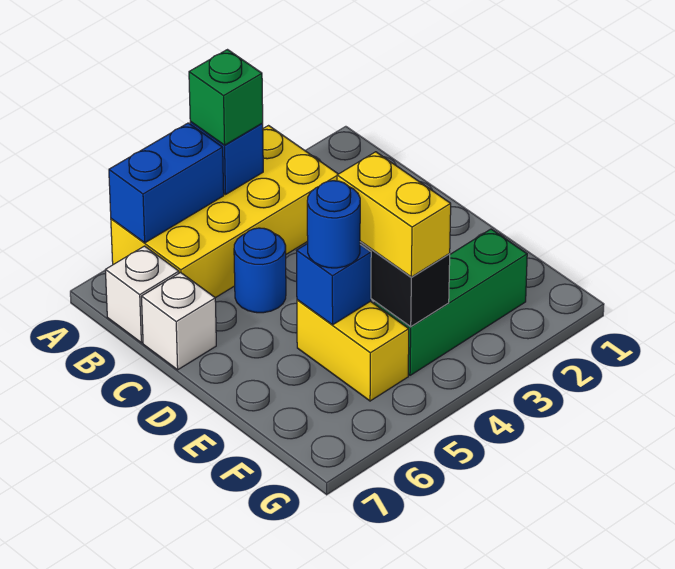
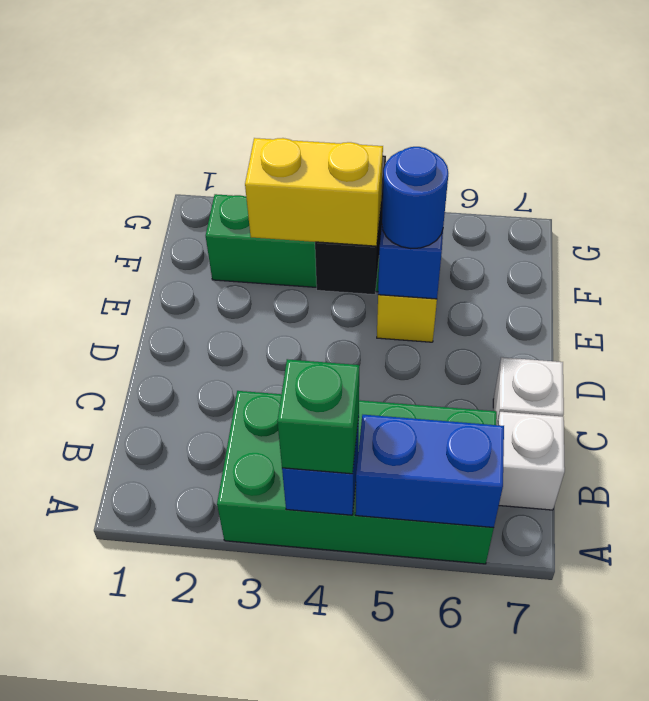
yellow 2x4 brick [111,126,338,298] -> green 2x4 brick [217,391,497,564]
blue 1x1 round brick [234,228,286,313] -> none
yellow 1x2 brick [337,152,451,277] -> yellow 1x2 brick turned to [245,138,383,246]

